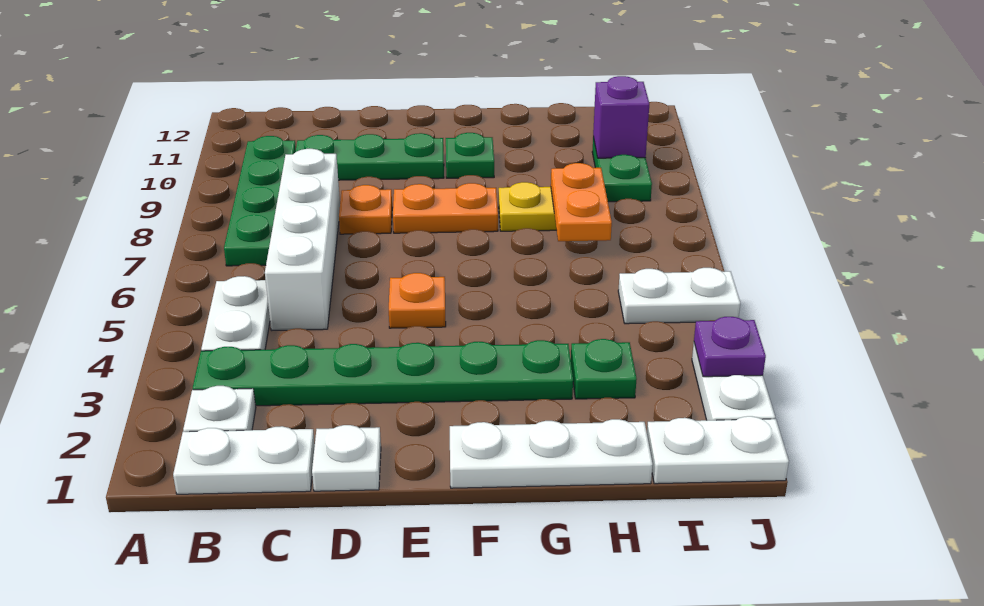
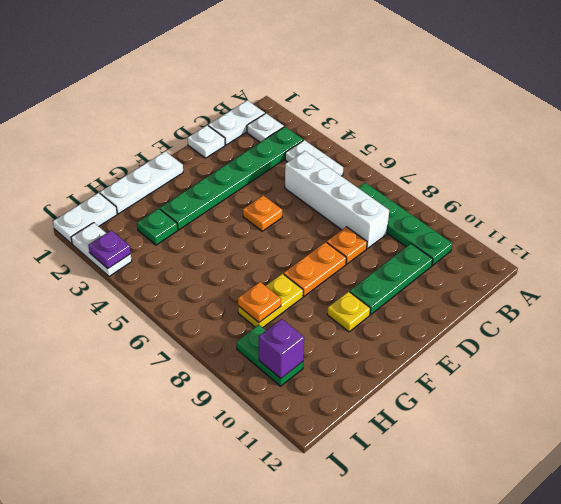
green 1x1 plate [446,133,494,178] -> yellow 1x1 plate [327,291,370,332]
orange 1x2 plate [551,163,612,241] -> orange 1x1 plate [238,282,281,322]
white 1x2 plate [618,268,740,324] -> none

